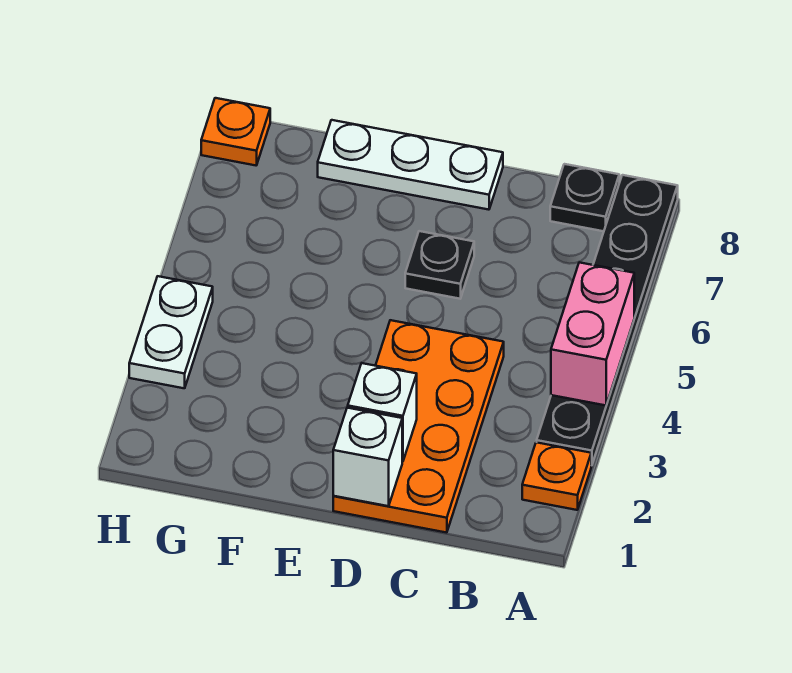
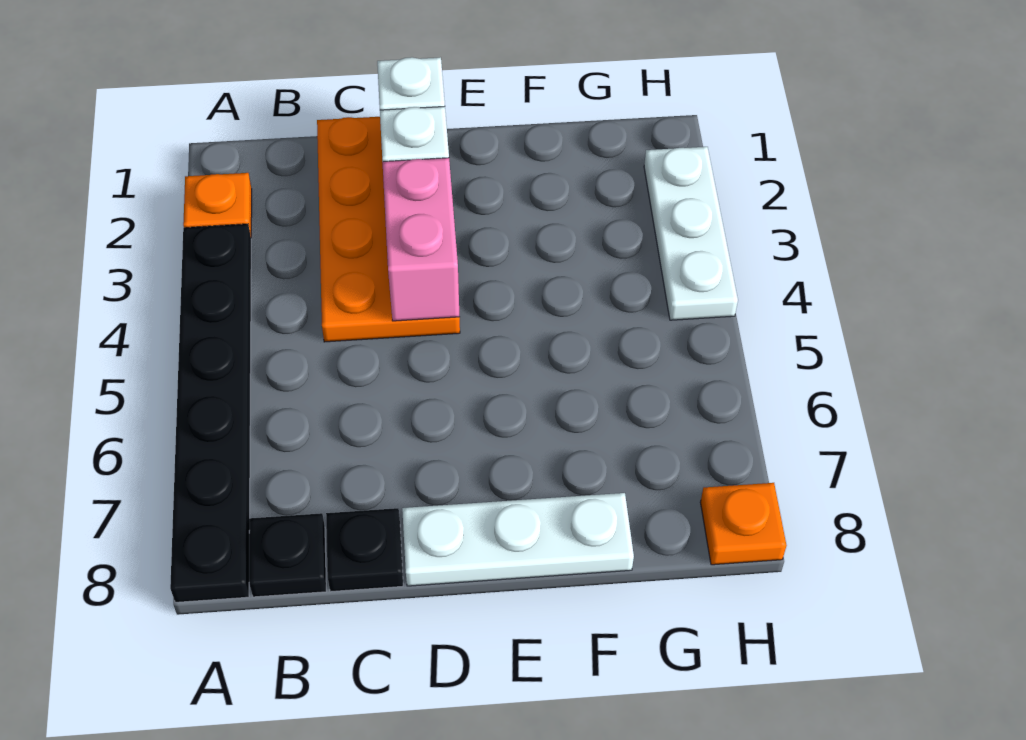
pink 1x2 brick [551,262,634,405] -> pink 1x2 brick moved to [382,158,459,321]
black 1x1 plate [405,231,474,299] -> black 1x1 plate moved to [326,508,403,592]
white 1x2 plate [129,276,213,388] -> white 1x3 plate [644,147,738,320]

